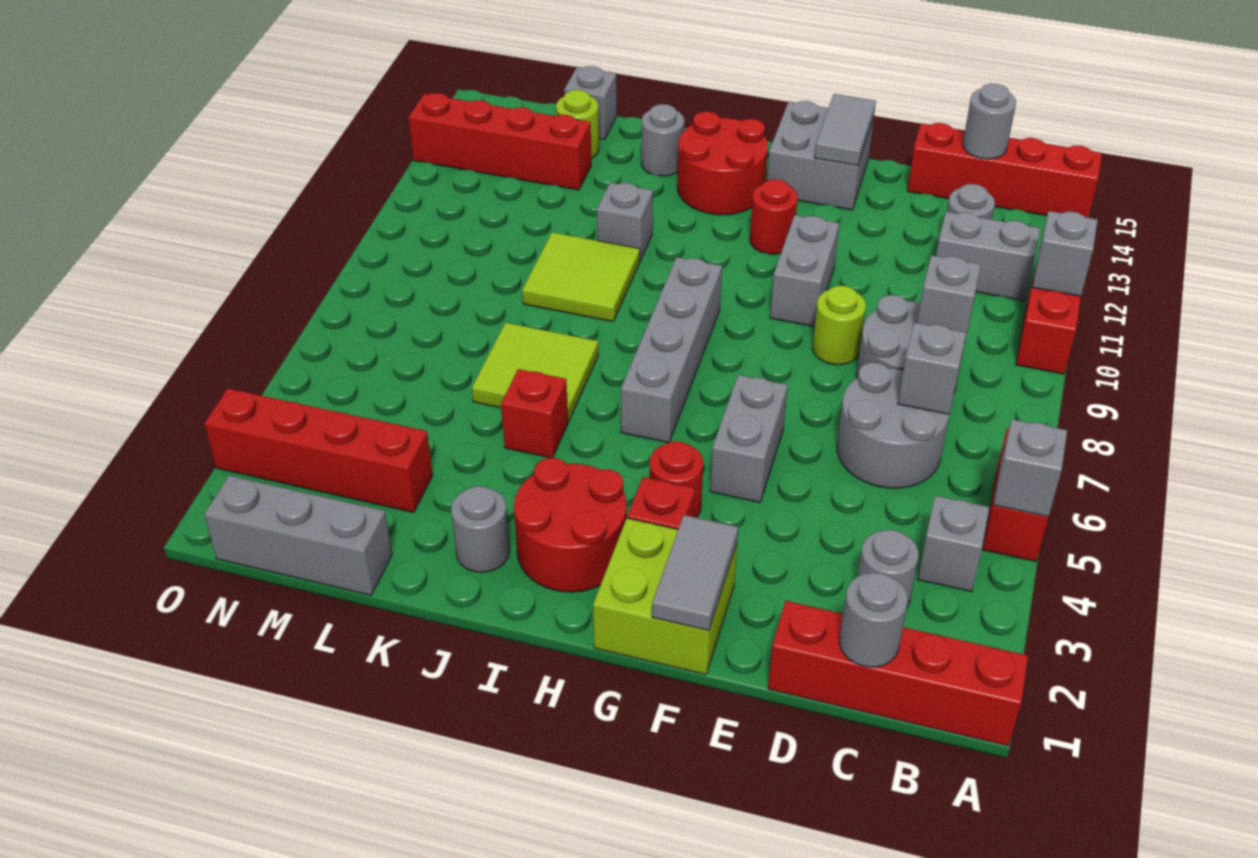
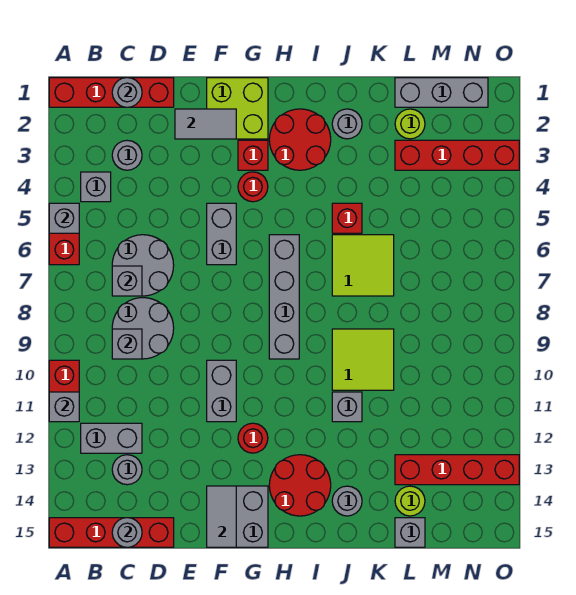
lime 1x1 round brick [812,286,866,365] -> lime 1x1 round brick moved to [395,109,425,139]
grey 1x2 tile [652,515,738,631] -> grey 1x2 tile turned to [175,109,236,139]

